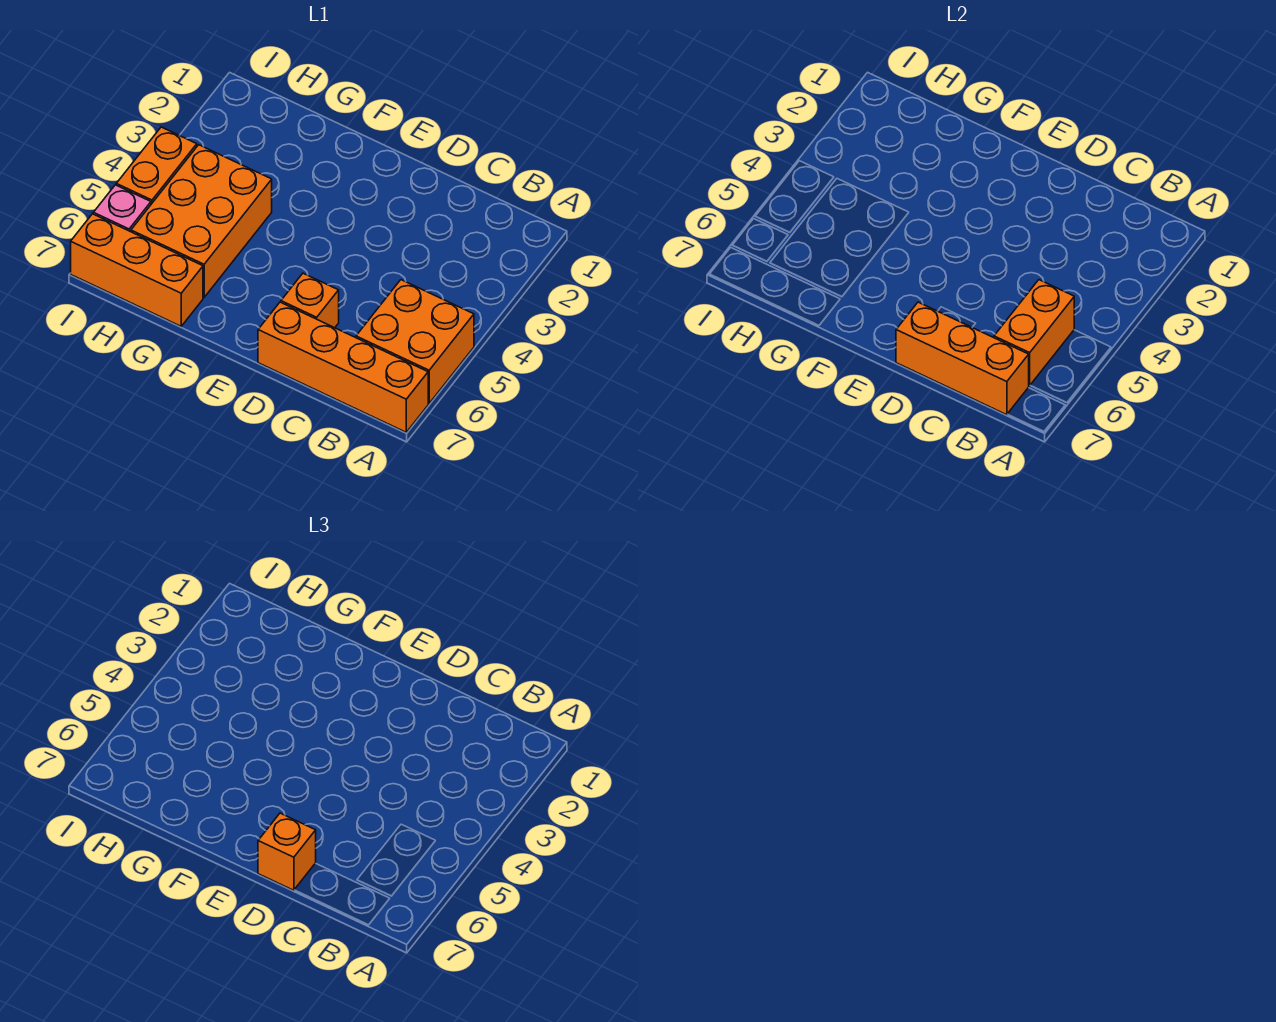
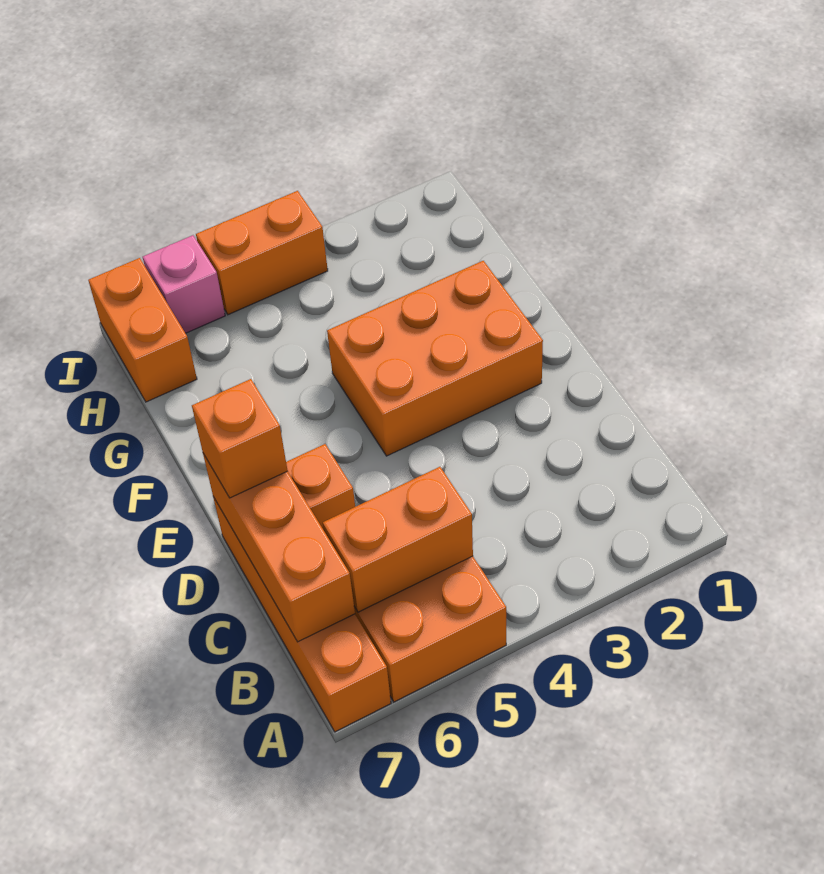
orange 2x3 brick [131,145,272,297] -> orange 2x3 brick moved to [327,261,543,456]
orange 1x3 brick [71,214,203,326] -> orange 1x2 brick [88,258,197,402]

